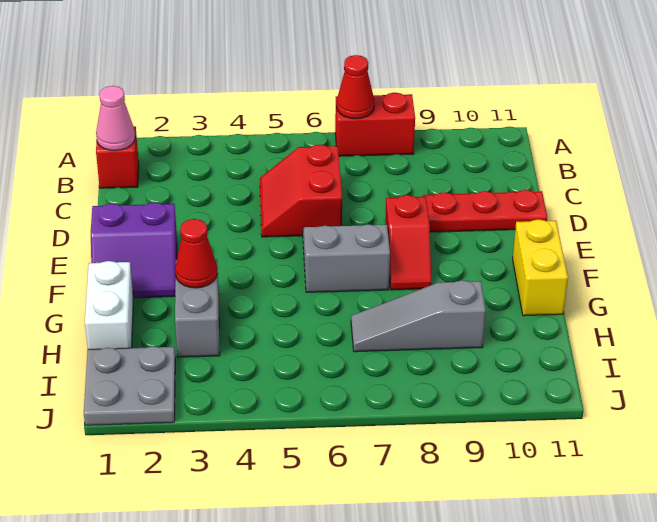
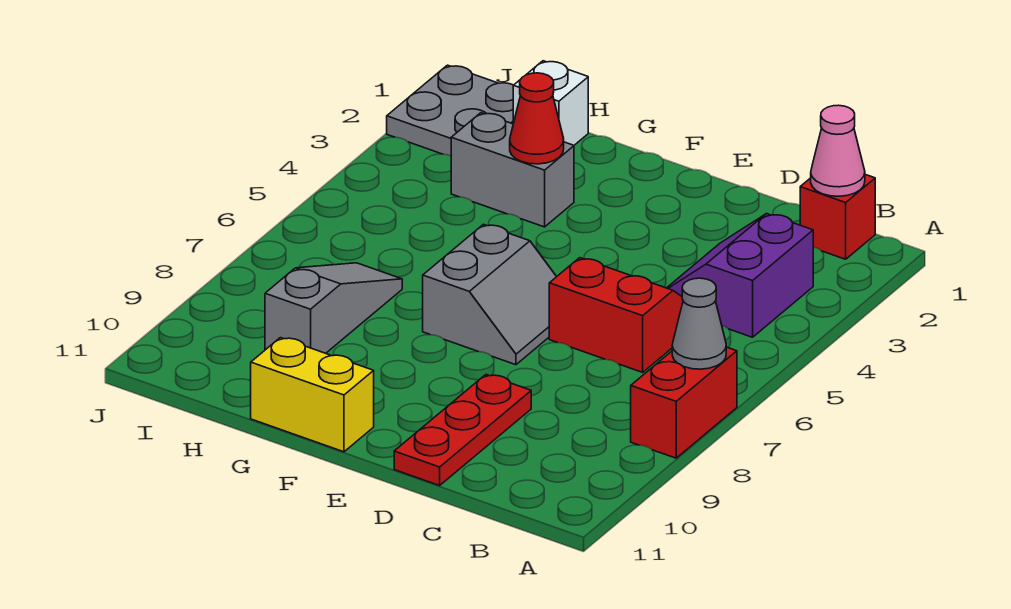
red 1x1 cone [337,55,374,119] -> grey 1x1 cone [672,278,726,369]
purple 2x2 slope [91,202,177,298] -> purple 2x2 slope moved to [667,214,813,337]
red 1x2 slope [385,195,431,290] -> none
white 1x2 brick [85,261,133,349] -> white 1x1 brick [513,61,588,145]

